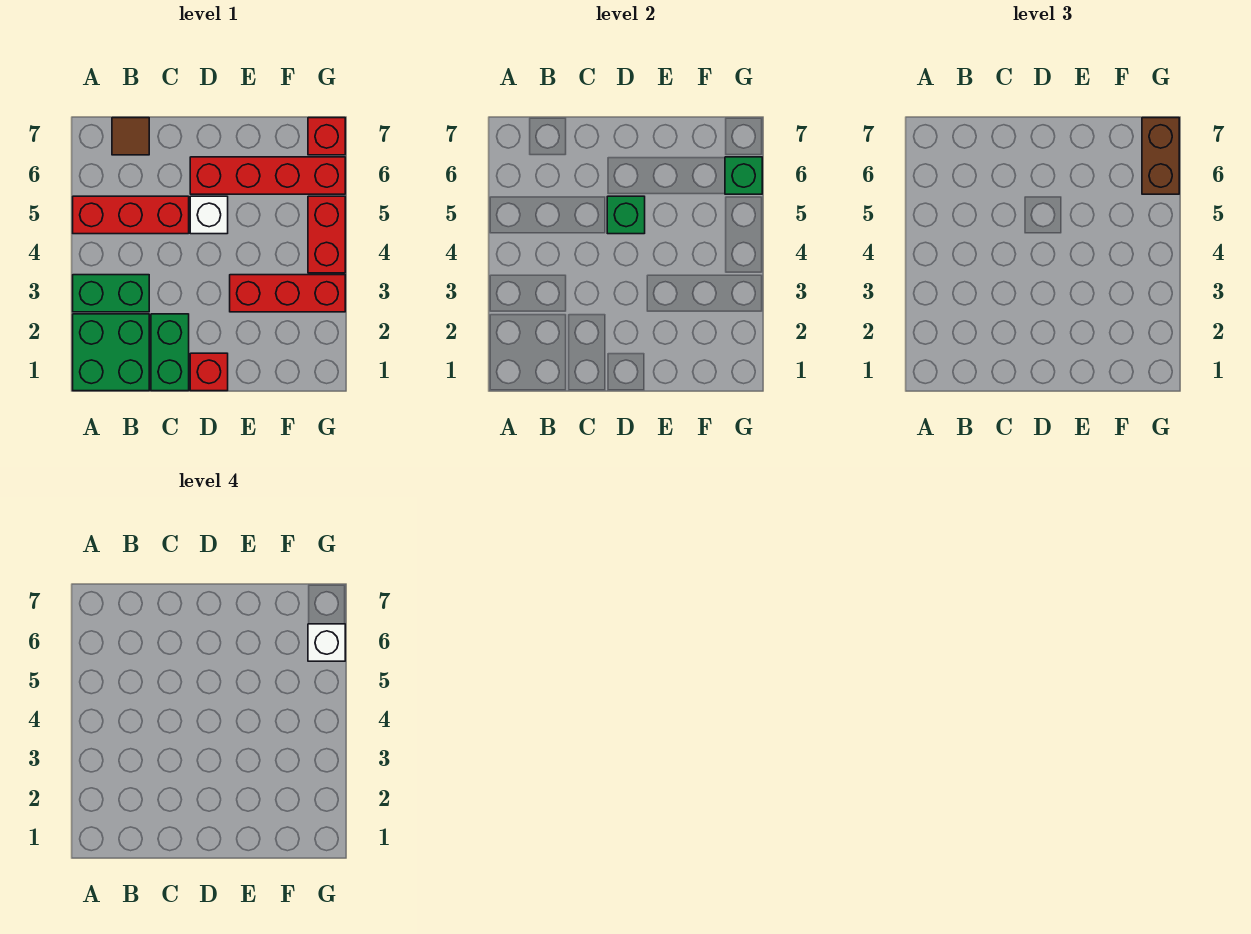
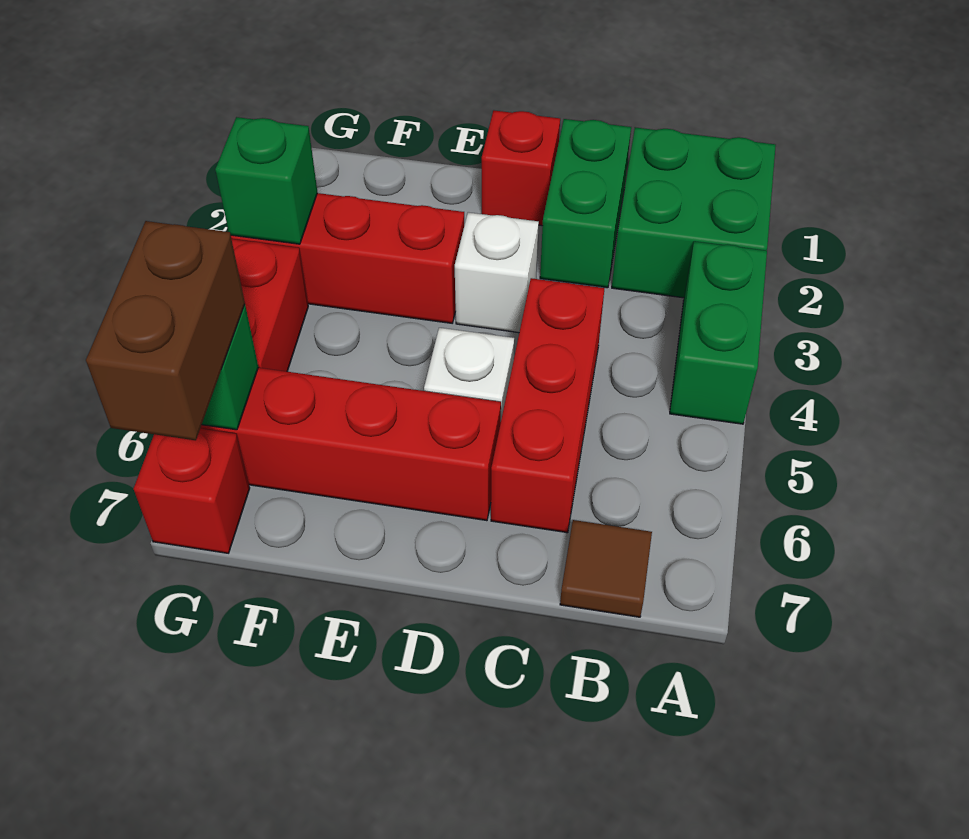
green 1x2 brick [73,275,149,312] -> green 1x2 brick turned to [670,241,767,424]
red 1x3 brick [73,196,189,234] -> red 1x3 brick turned to [491,278,604,533]
green 1x1 brick [607,196,645,234] -> green 1x1 brick moved to [215,117,317,244]
white 1x1 brick [308,624,345,661] -> white 1x1 brick moved to [455,212,539,333]

